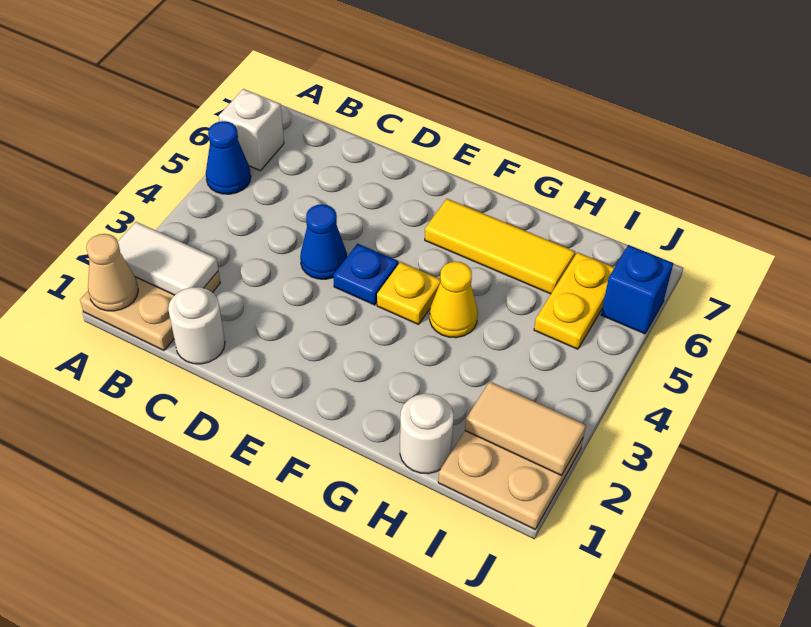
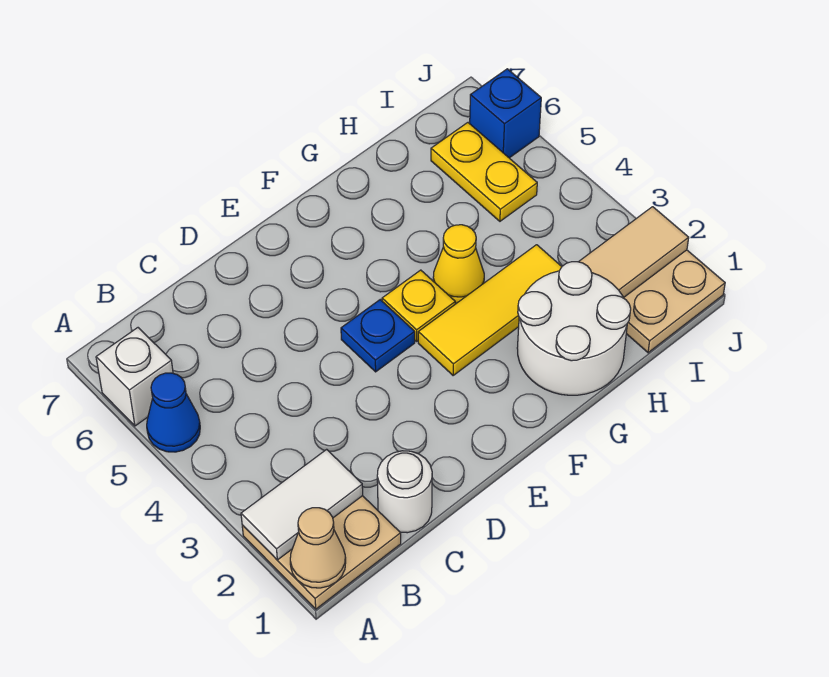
blue 1x1 cone [300,204,347,279] -> none
yellow 1x3 tile [425,199,575,294] -> yellow 1x3 tile moved to [418,245,562,375]
white 1x1 round brick [400,394,454,474] -> white 2x2 round brick [517,262,631,395]

